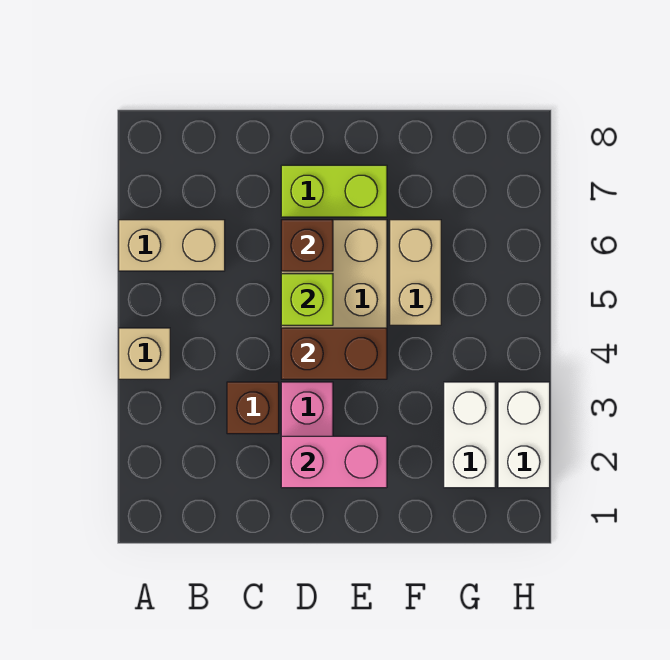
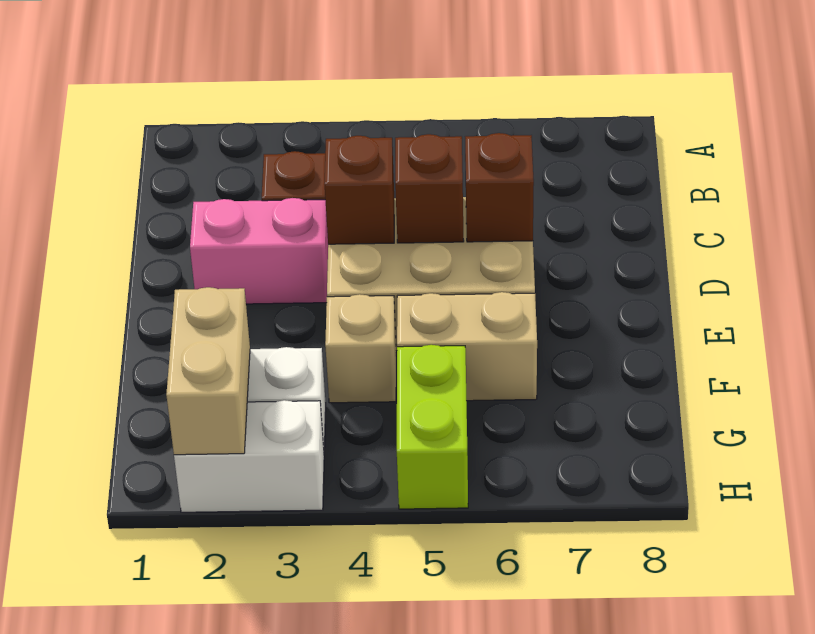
tan 1x1 brick [119,328,170,379] -> tan 1x1 brick moved to [325,294,396,403]
tan 1x2 brick [119,220,225,271] -> tan 1x2 brick moved to [166,287,250,455]
pink 1x2 brick [281,436,387,488] -> none
brown 1x2 brick [281,328,387,379] -> brown 1x1 brick [325,136,394,244]
lime 1x1 brick [281,274,333,325] -> brown 1x1 brick [395,134,464,243]
lime 1x2 brick [281,165,387,217] -> lime 1x2 brick moved to [397,345,468,509]

